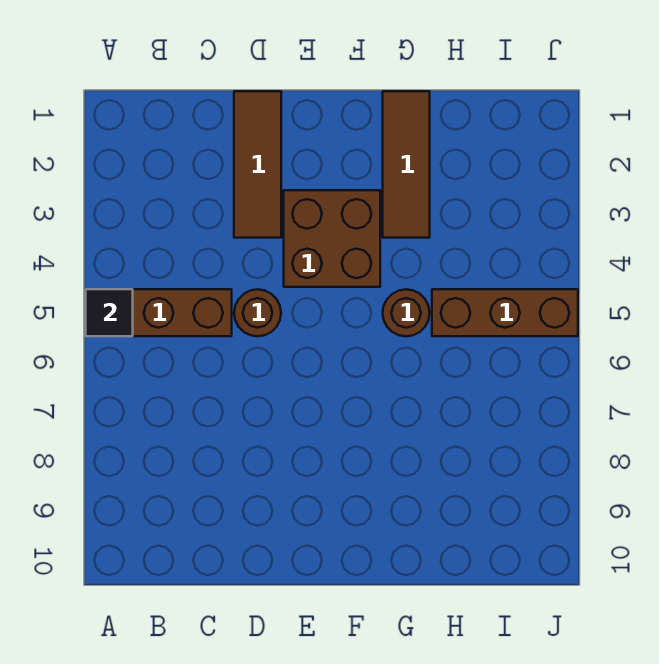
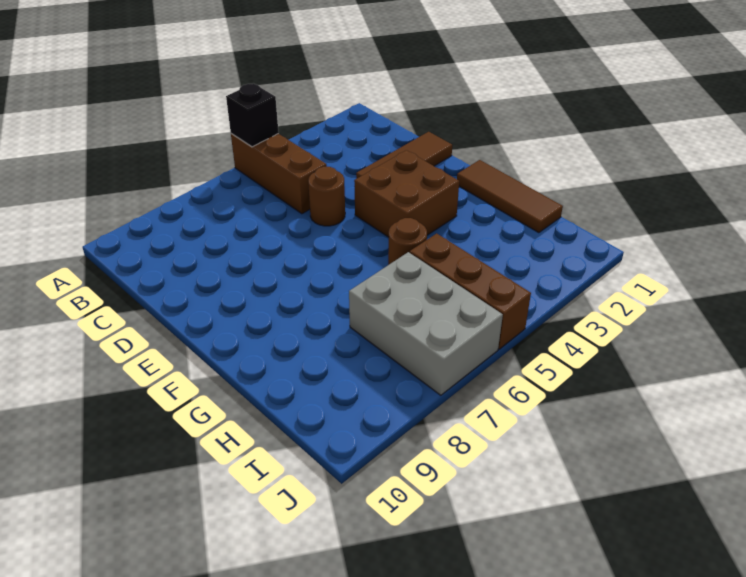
black 1x1 tile [86,289,133,336] -> black 1x1 brick [226,83,279,147]
brown 1x3 tile [383,91,430,238] -> brown 1x3 tile turned to [457,160,563,233]
none -> grey 2x3 brick [349,252,503,395]

